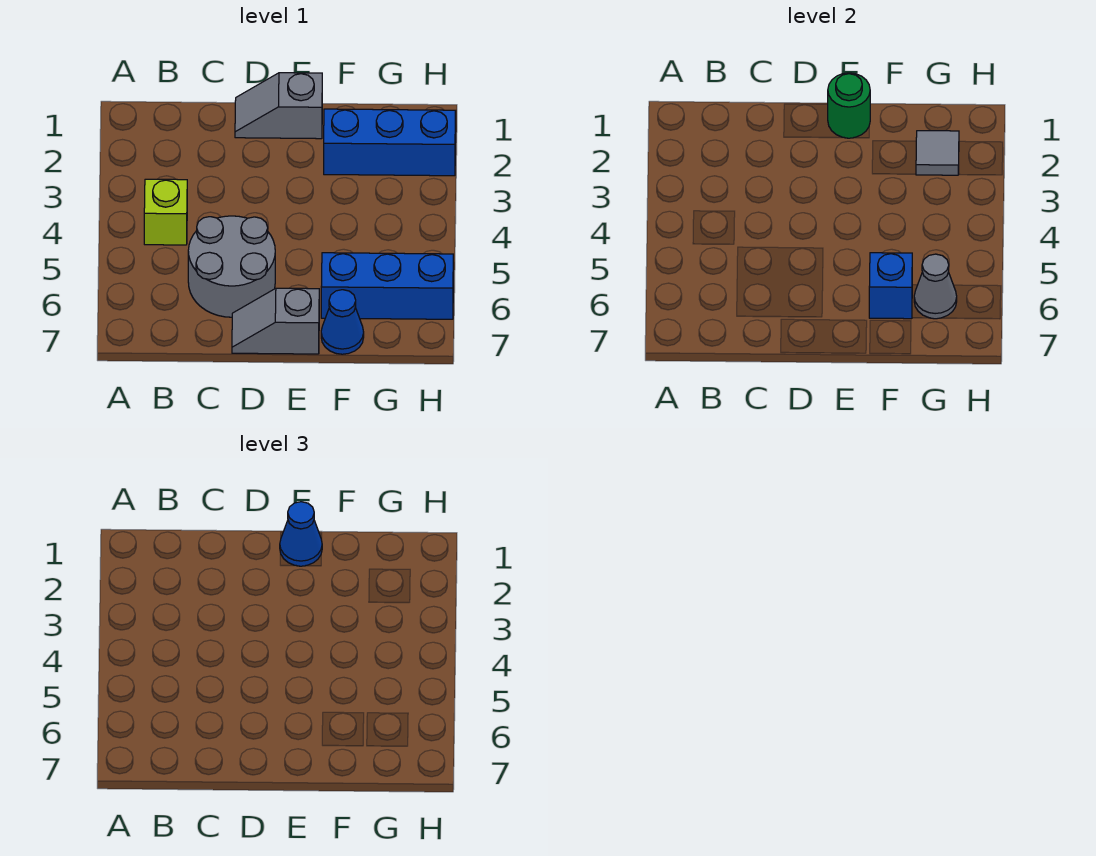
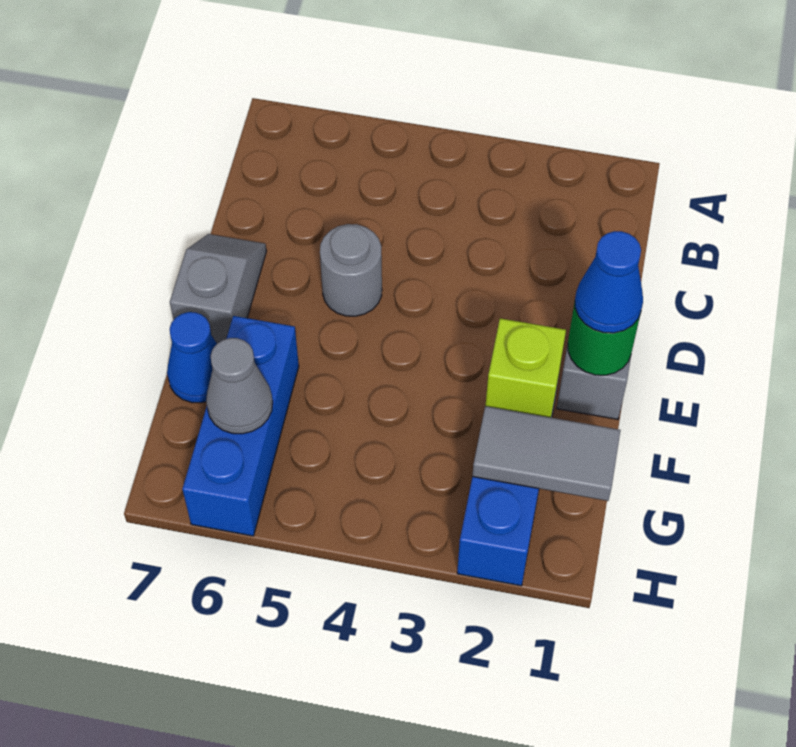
lime 1x1 brick [144,179,187,245] -> lime 1x1 brick moved to [486,318,566,418]
grey 2x2 round brick [188,216,275,317] -> grey 1x1 round brick [320,224,382,316]
blue 1x1 brick [869,253,912,319] -> none
grey 1x1 tile [916,131,959,175] -> grey 1x2 tile [472,406,620,501]

